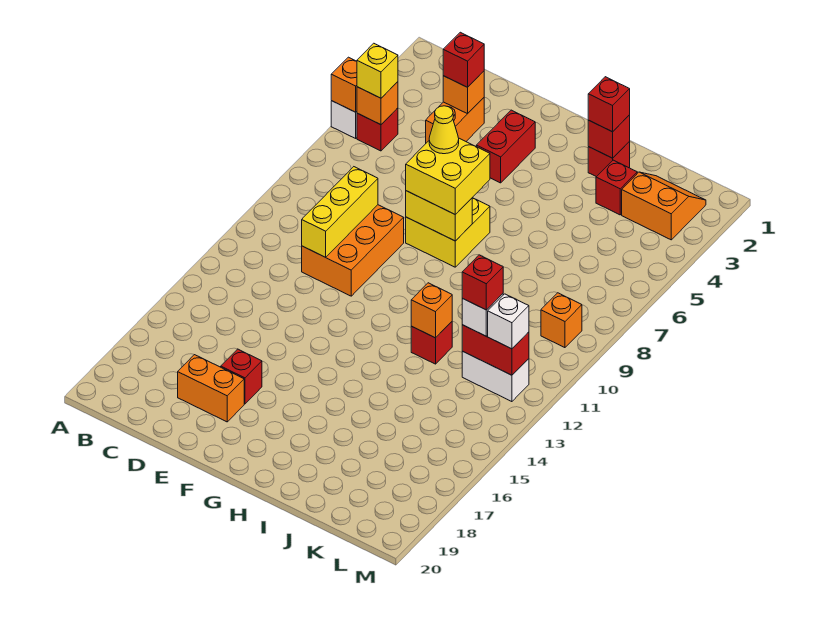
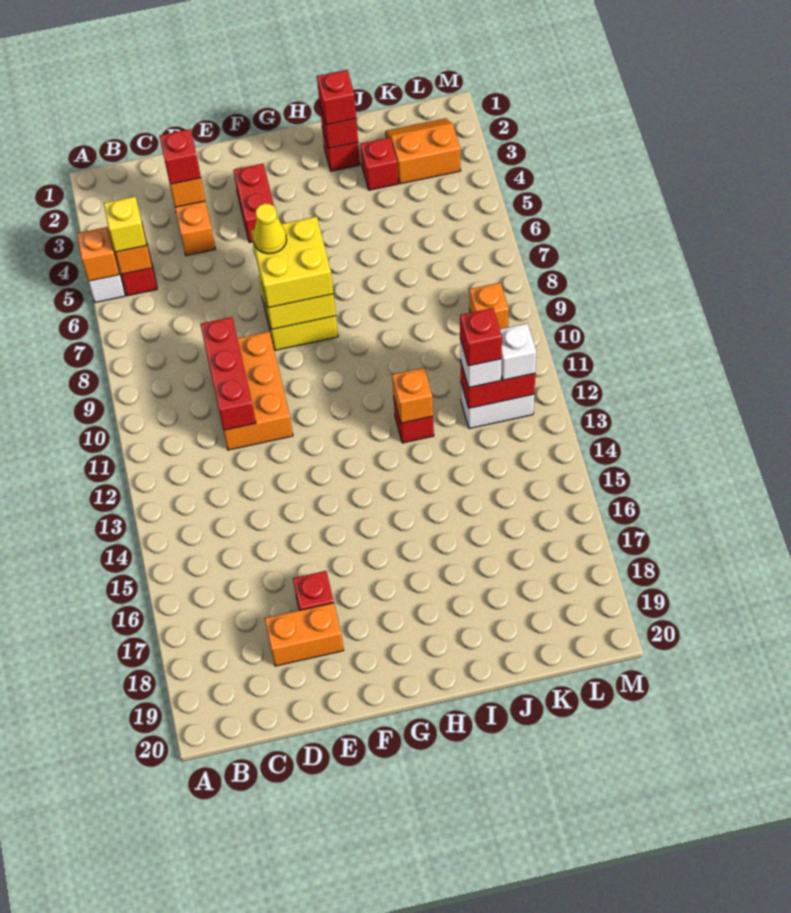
yellow 1x3 brick [302,167,378,257] -> red 1x3 brick [200,317,256,430]

